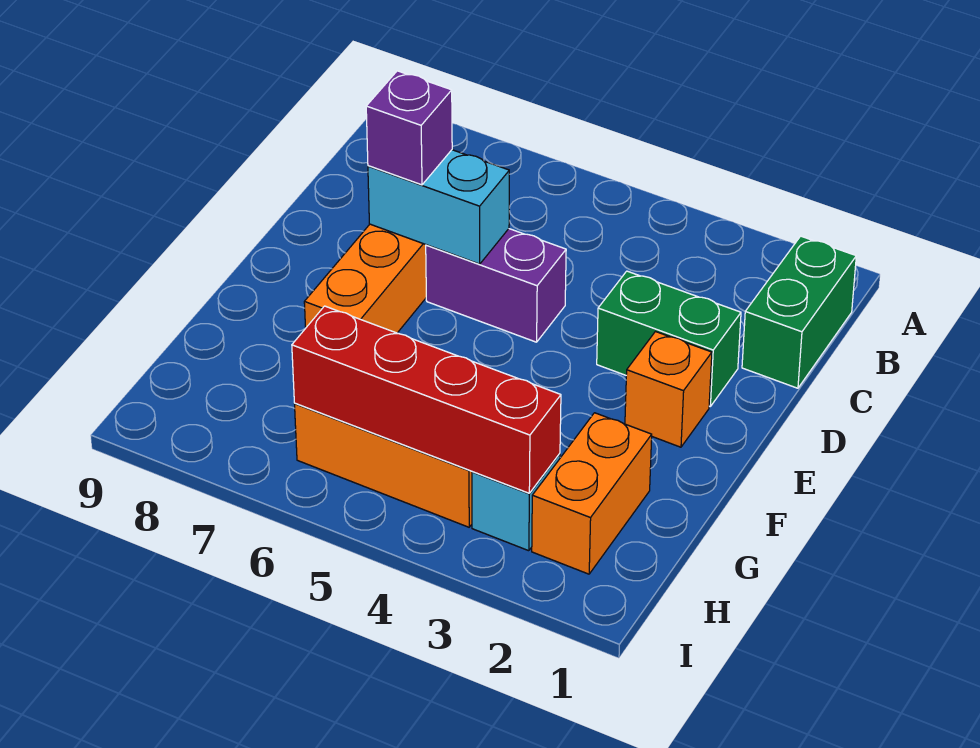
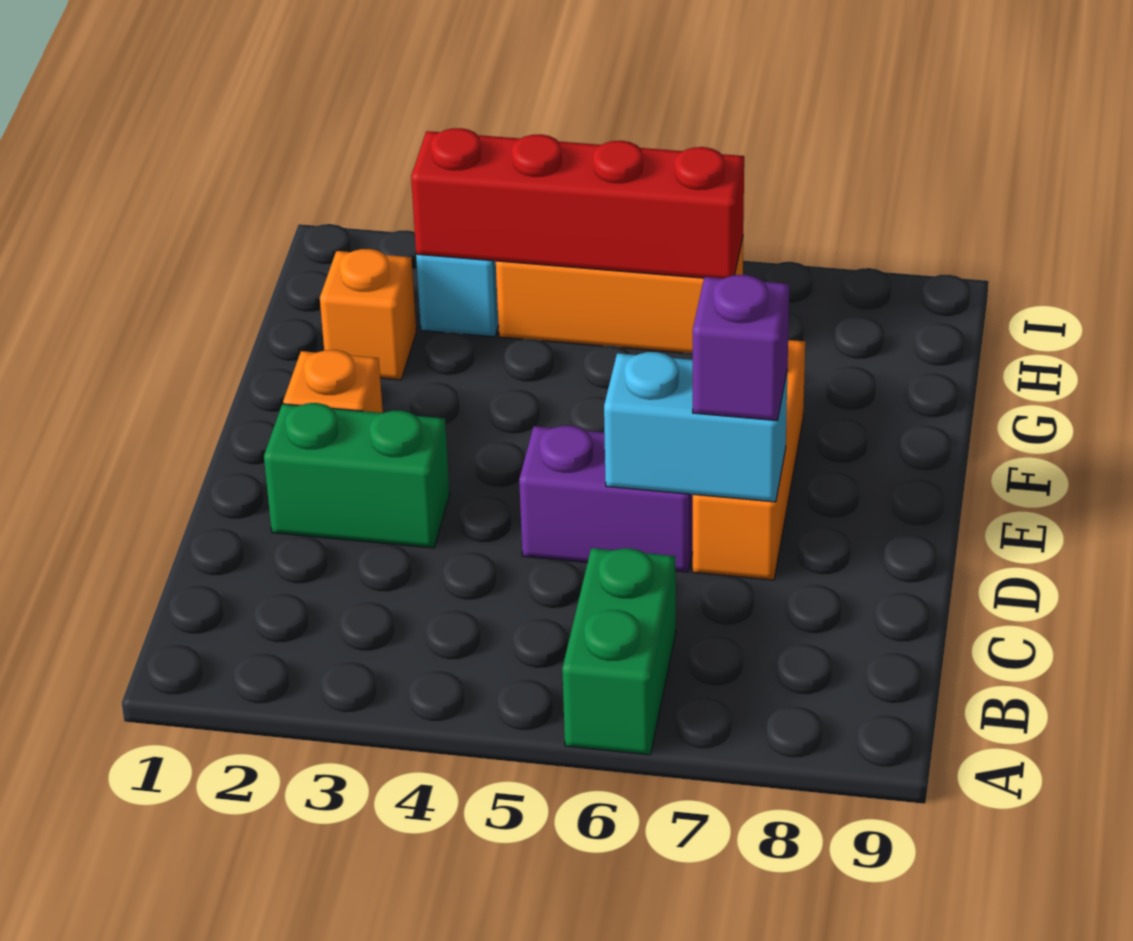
green 1x2 brick [742,236,856,388] -> green 1x2 brick moved to [562,548,676,755]
orange 1x2 brick [532,413,652,574] -> orange 1x1 brick [320,249,416,380]

